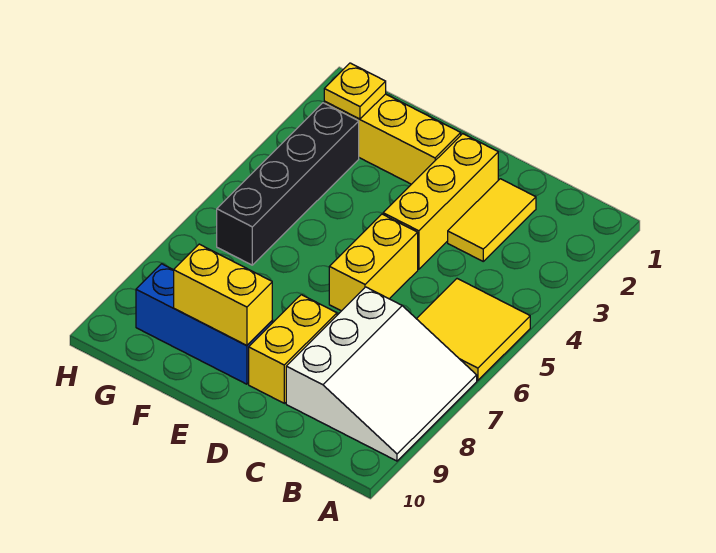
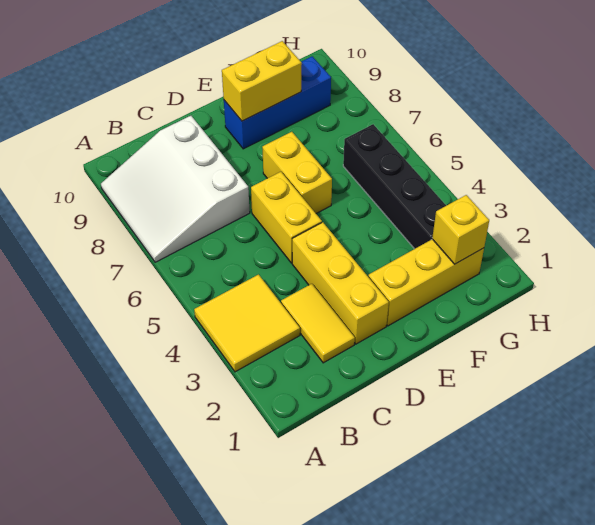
yellow 2x2 tile [417,279,530,381] -> yellow 2x2 tile moved to [194,275,300,372]
yellow 1x2 brick [249,295,337,403] -> yellow 1x2 brick moved to [262,132,332,213]
yellow 1x1 plate [324,63,386,119] -> yellow 1x1 brick [432,195,489,264]

